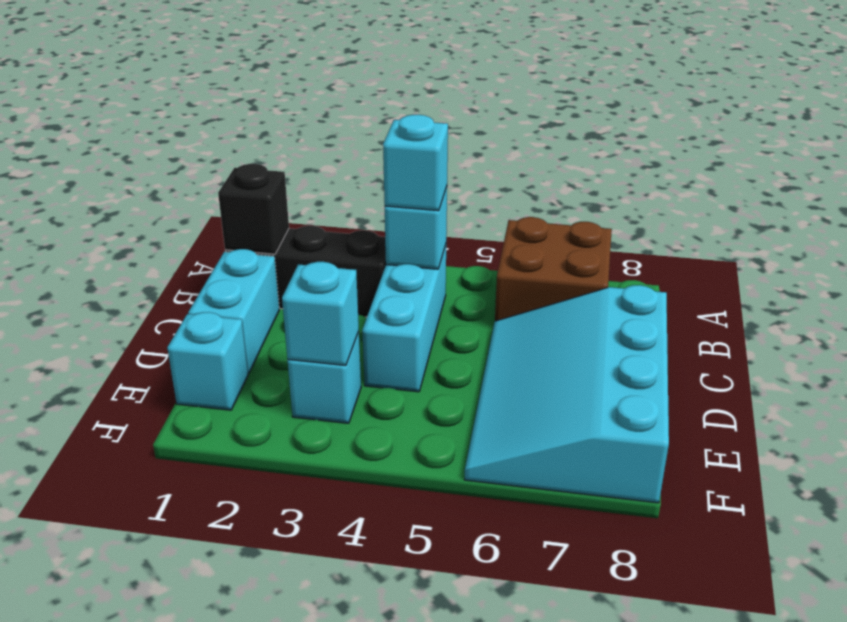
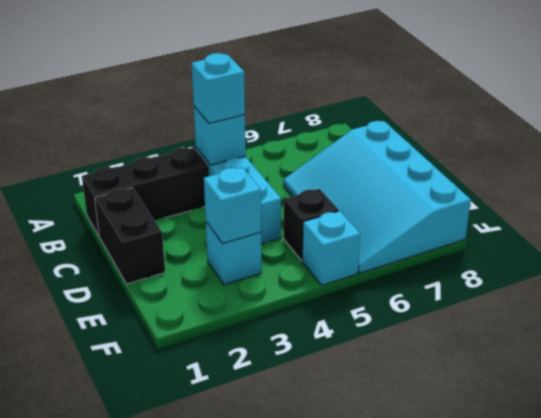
brown 2x2 brick [495,217,612,321] -> none
black 1x1 brick [218,164,289,254] -> black 1x1 brick moved to [284,189,339,261]
cyan 1x2 brick [188,249,279,373] -> black 1x2 brick [95,188,165,284]
cyan 1x1 brick [167,312,248,410] -> cyan 1x1 brick moved to [302,211,360,285]

